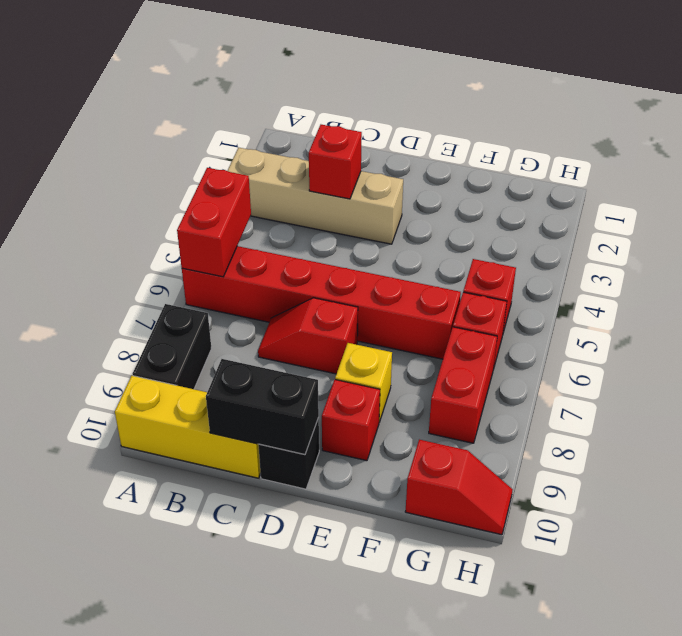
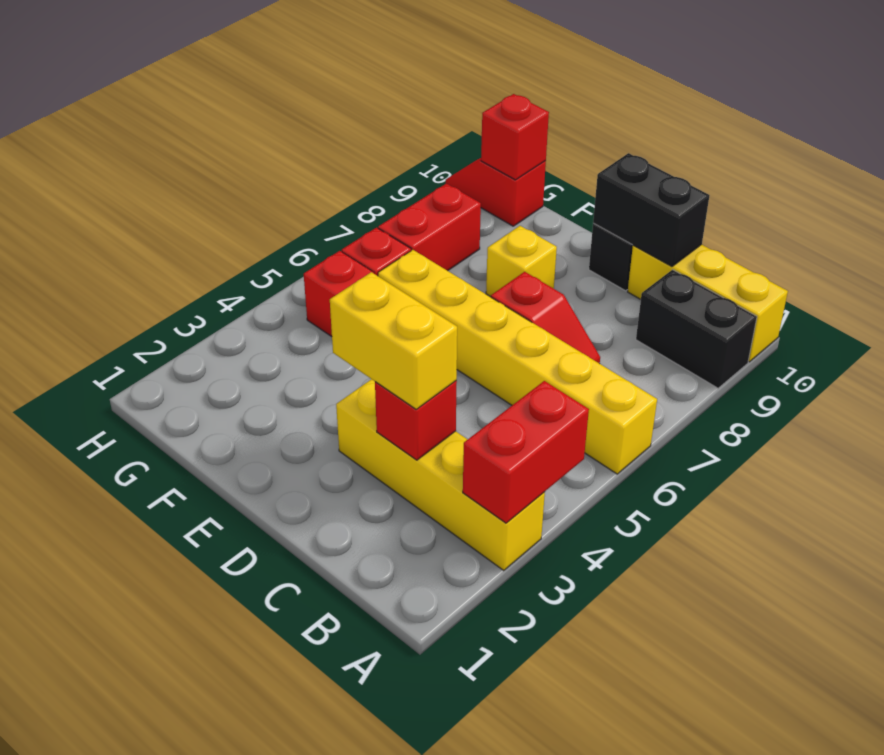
tan 1x4 brick [228,148,403,244] -> yellow 1x4 brick [336,379,545,570]
red 1x2 brick [177,168,251,277] -> red 1x2 brick moved to [463,381,589,523]
red 1x6 brick [182,246,461,359] -> yellow 1x6 brick [378,250,657,474]
black 1x2 brick [133,304,211,389] -> black 1x2 brick turned to [636,270,757,388]
none -> yellow 1x2 brick [330,272,457,409]
red 1x1 brick [322,380,380,461] -> red 1x1 brick moved to [481,94,549,180]

